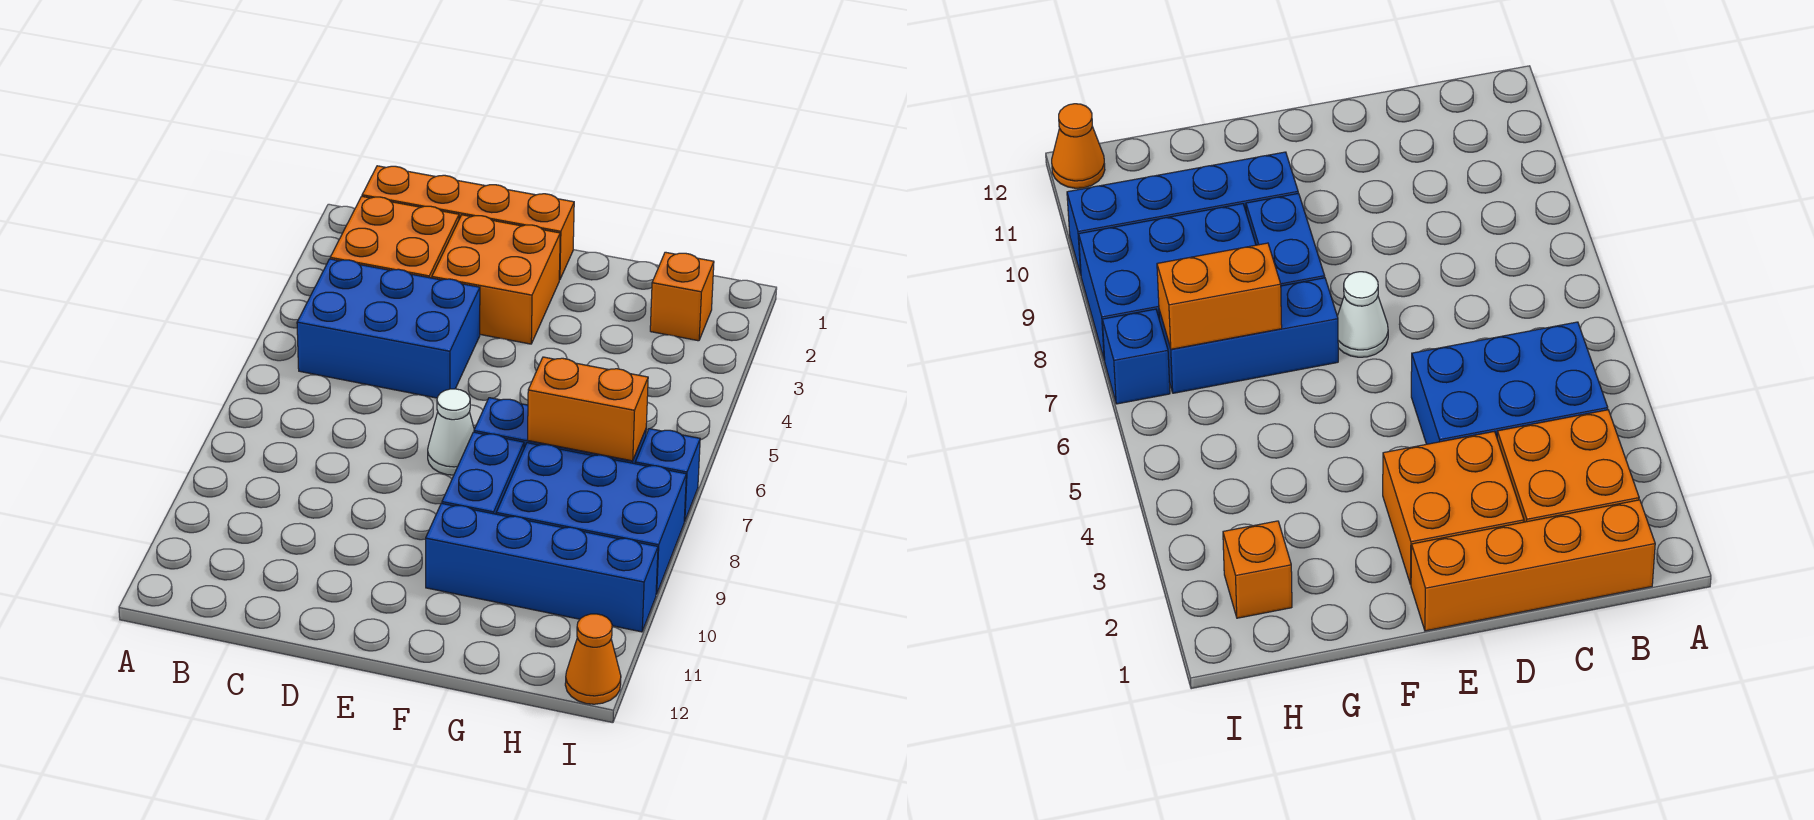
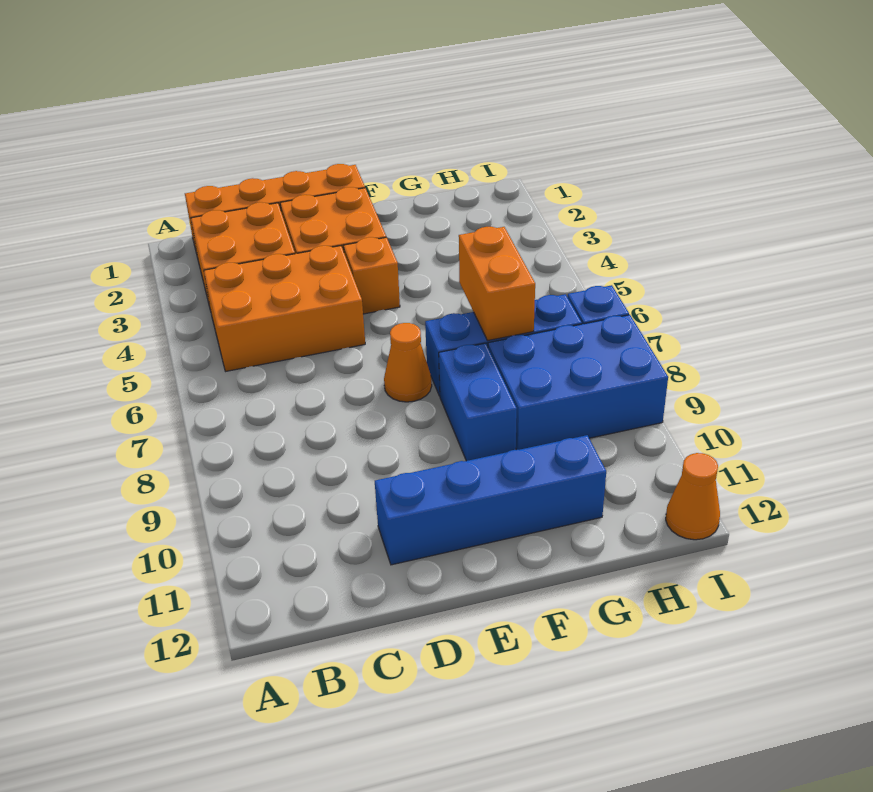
blue 2x3 brick [297,259,480,398] -> orange 2x3 brick [204,246,365,371]
white 1x1 cone [428,389,474,475] -> orange 1x1 cone [384,323,432,402]
blue 1x4 brick [426,503,658,632] -> blue 1x4 brick moved to [375,435,606,565]
orange 1x2 brick [527,357,648,461] -> orange 1x2 brick turned to [459,227,535,341]
orange 1x1 brick [650,252,714,341] -> orange 1x1 brick moved to [343,237,400,314]

